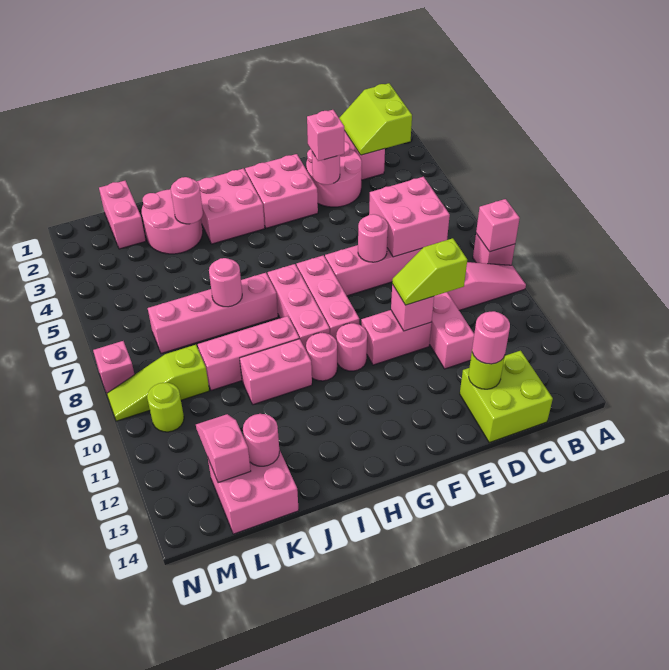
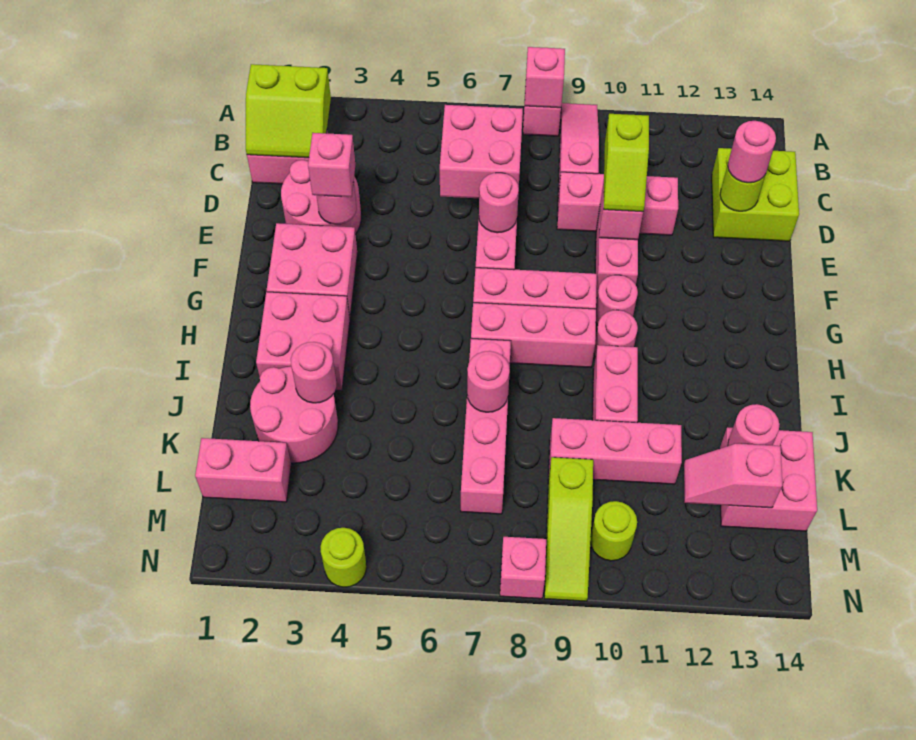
pink 1x3 brick [198,316,299,390] -> pink 1x3 brick turned to [549,418,682,484]
none -> lime 1x1 round brick [321,528,367,587]

